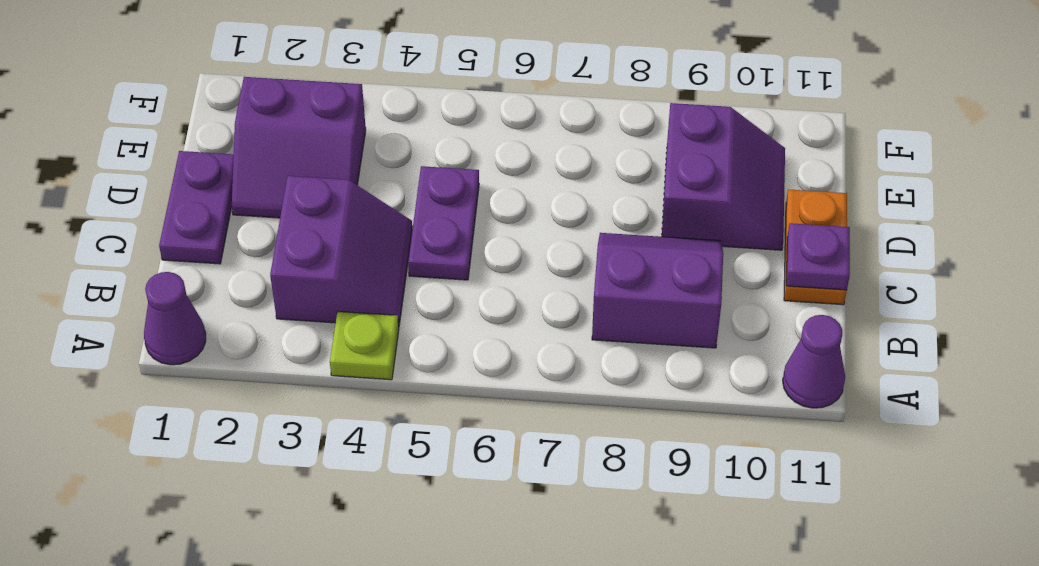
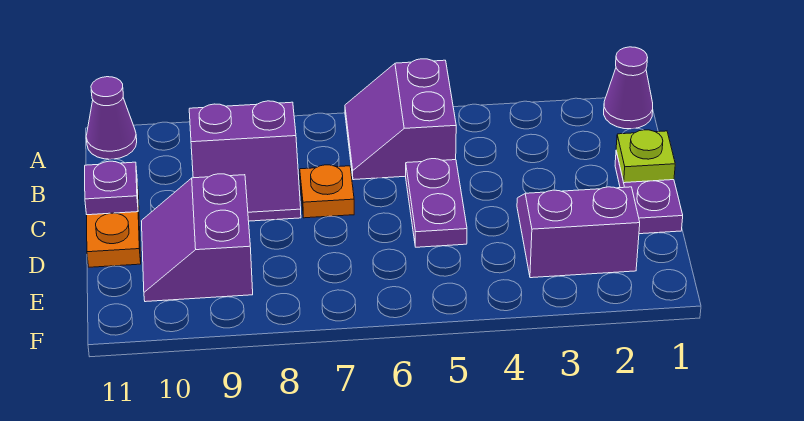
lime 1x1 plate [330,311,399,380] -> lime 1x1 plate moved to [616,130,675,183]
purple 2x2 slope [270,176,412,325] -> purple 2x2 slope moved to [345,59,456,180]
none -> orange 1x1 plate [300,165,354,218]

